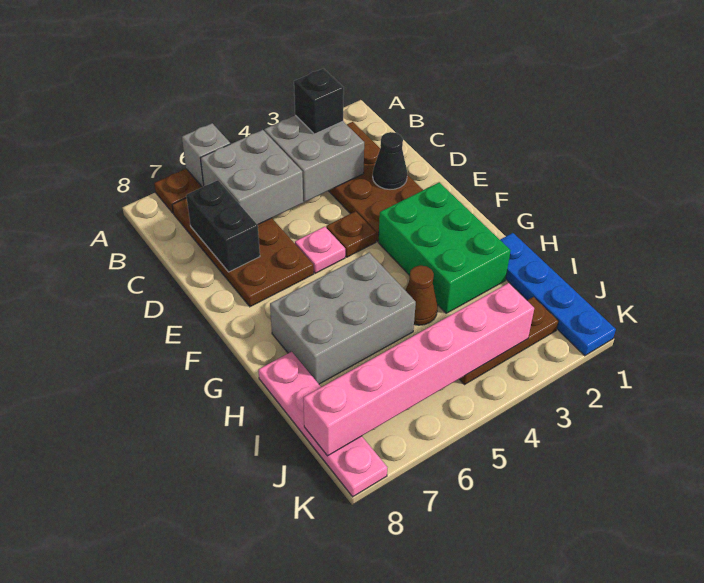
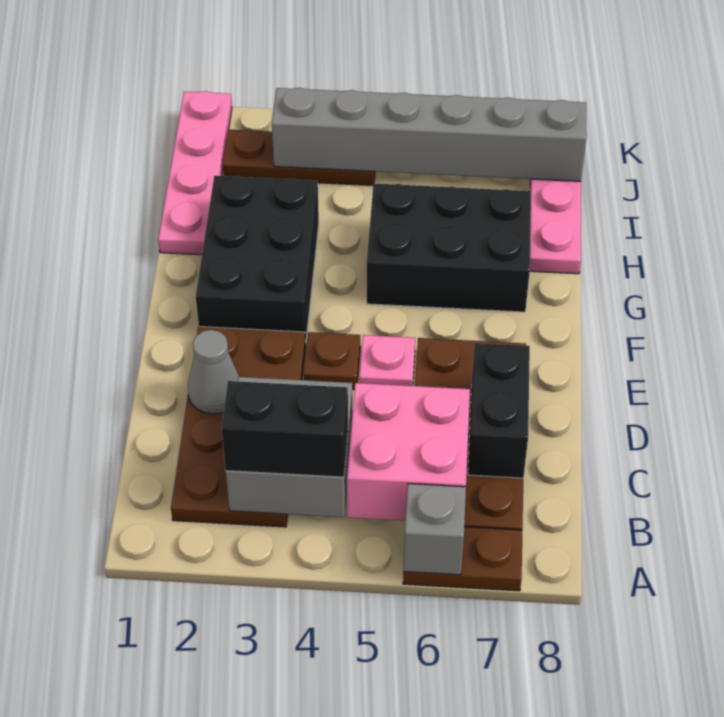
black 1x1 brick [294,68,344,134] -> black 1x2 brick [221,381,348,477]
grey 2x2 brick [201,130,303,225] -> pink 2x2 brick [347,383,470,521]
black 1x1 cone [373,132,407,190] -> grey 1x1 cone [188,330,239,414]
green 2x3 brick [378,182,511,313] -> black 2x3 brick [196,176,319,339]
grey 2x3 brick [270,253,416,384] -> black 2x3 brick [367,183,531,312]
blue 1x4 plate [500,233,616,356] -> pink 1x4 plate [158,91,232,255]
brown 1x1 cone [405,265,438,325] -> none
pink 1x6 brick [303,283,534,456] -> grey 1x6 brick [272,88,587,181]

